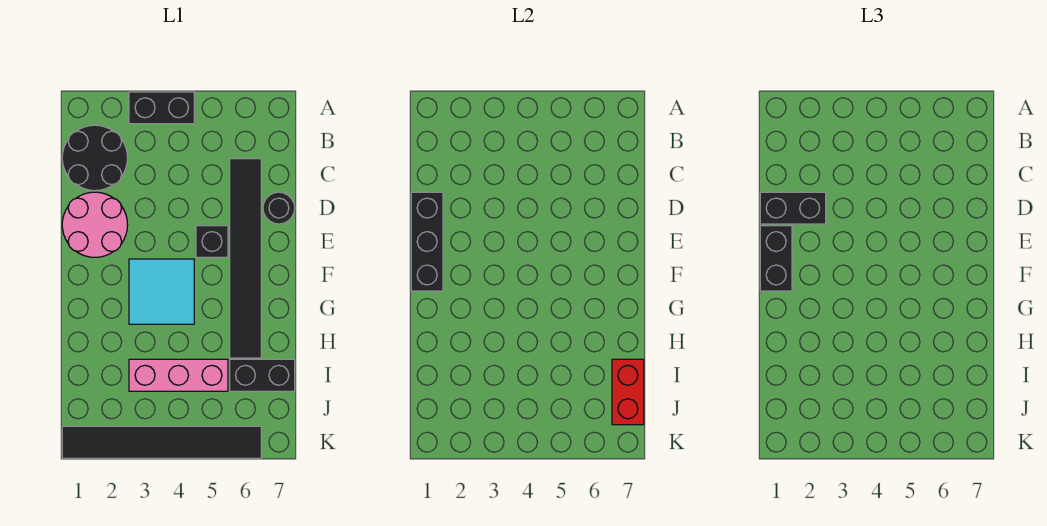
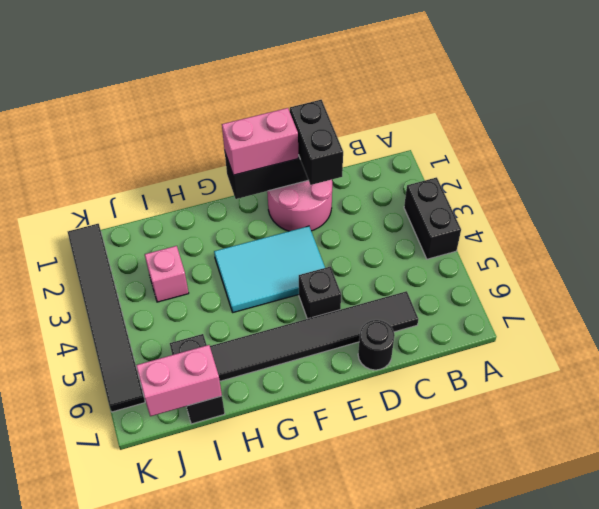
black 2x2 round brick [62,125,128,191] -> none
black 1x2 brick [760,226,792,291] -> pink 1x2 brick [222,108,298,175]
cyan 2x2 tile [129,259,194,324] -> cyan 2x3 tile [214,226,325,312]
pink 1x3 brick [129,359,228,391] -> pink 1x1 brick [145,246,189,302]
red 1x2 brick [612,359,644,425] -> pink 1x2 brick [136,345,222,416]

